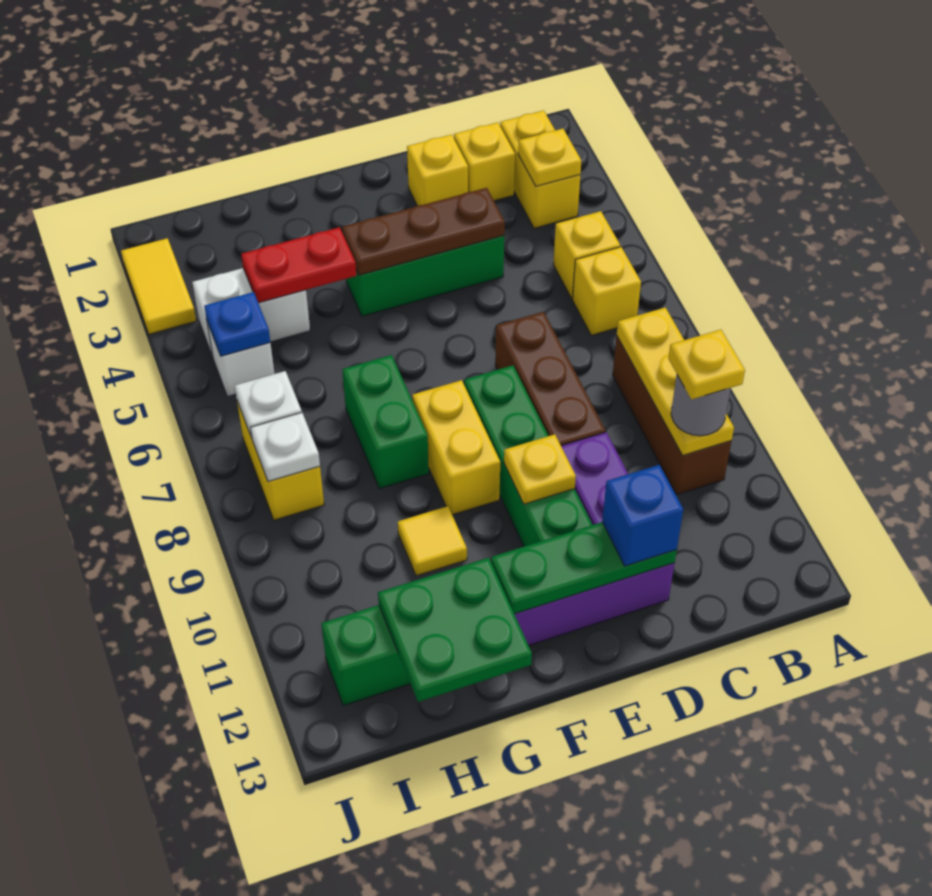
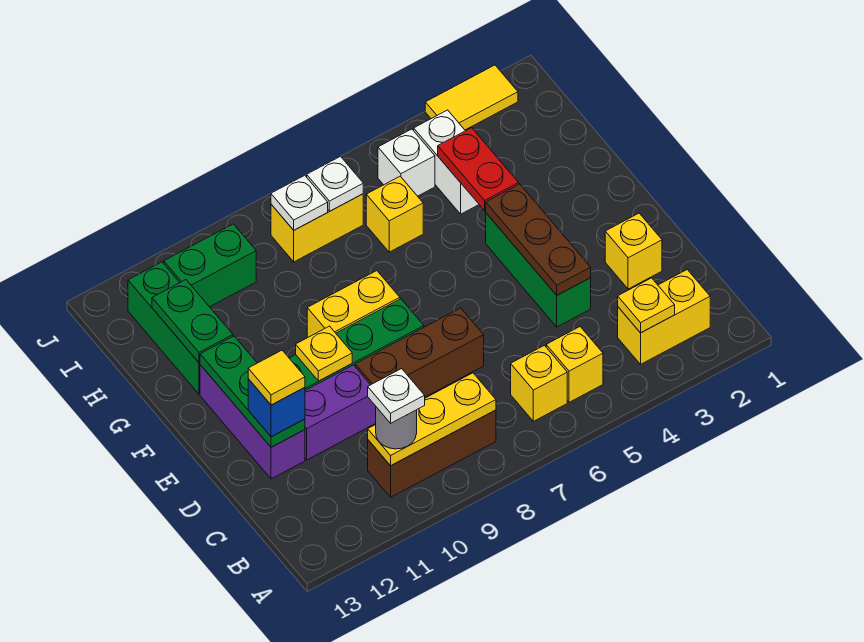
yellow 1x1 plate [668,330,745,400] -> white 1x1 plate [368,369,425,423]
yellow 1x1 brick [454,123,515,201] -> yellow 1x1 brick moved to [366,176,423,252]
green 1x2 brick [342,355,429,489] -> green 1x2 brick moved to [164,224,256,307]
yellow 1x1 tile [398,506,467,576] -> yellow 1x1 tile moved to [248,350,305,405]
green 2x2 plate [378,558,532,702] -> green 1x2 plate [152,280,233,363]
blue 1x1 plate [204,292,270,356] -> none

